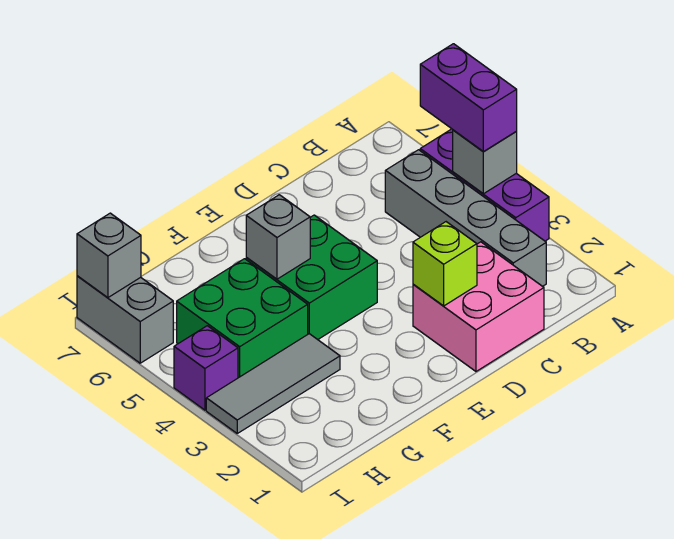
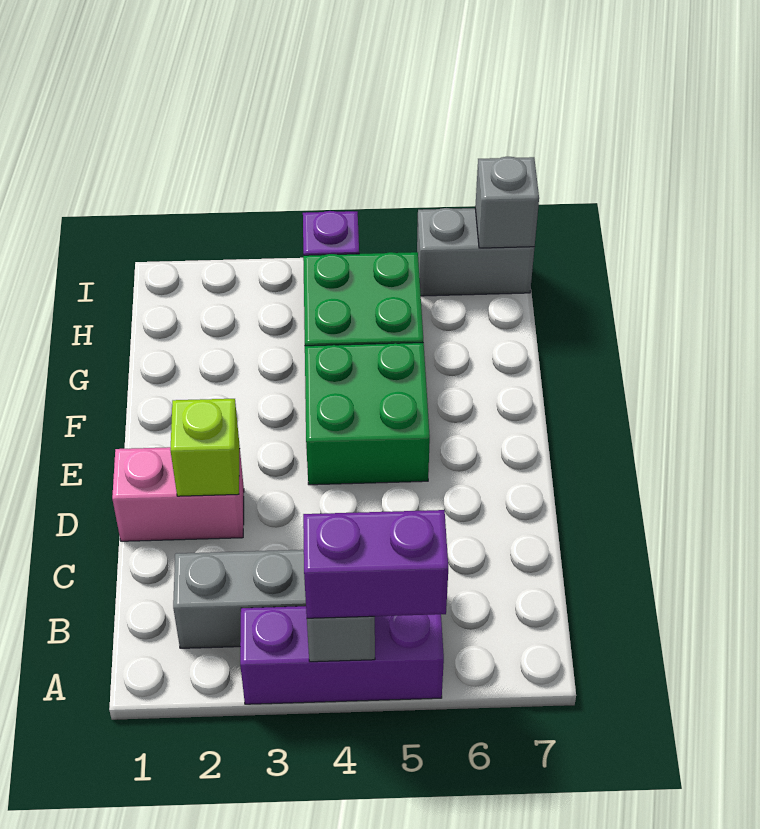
pink 2x2 brick [413,242,544,371] -> pink 1x2 brick [112,447,244,541]
grey 1x1 brick [246,195,310,279] -> none
grey 1x3 tile [206,334,340,433] -> none

